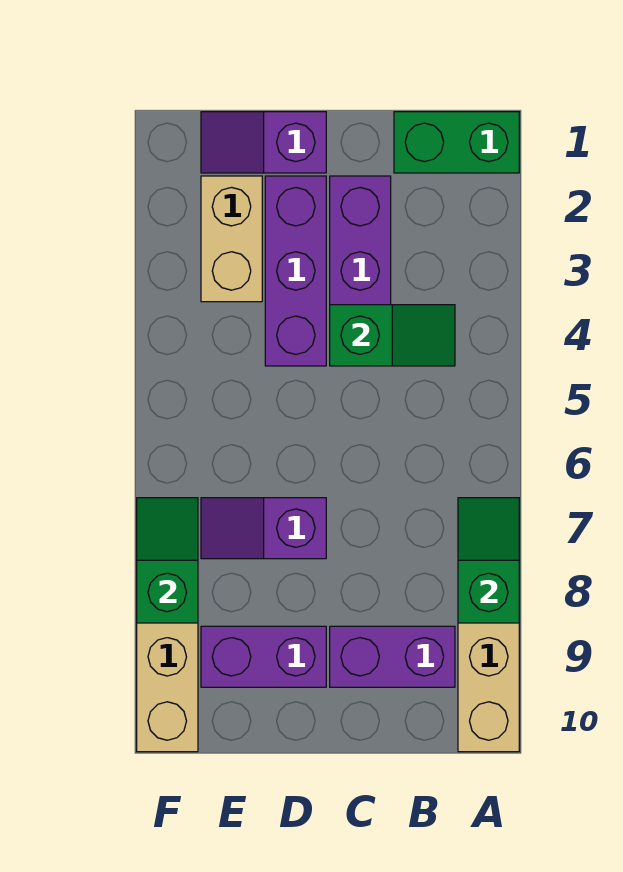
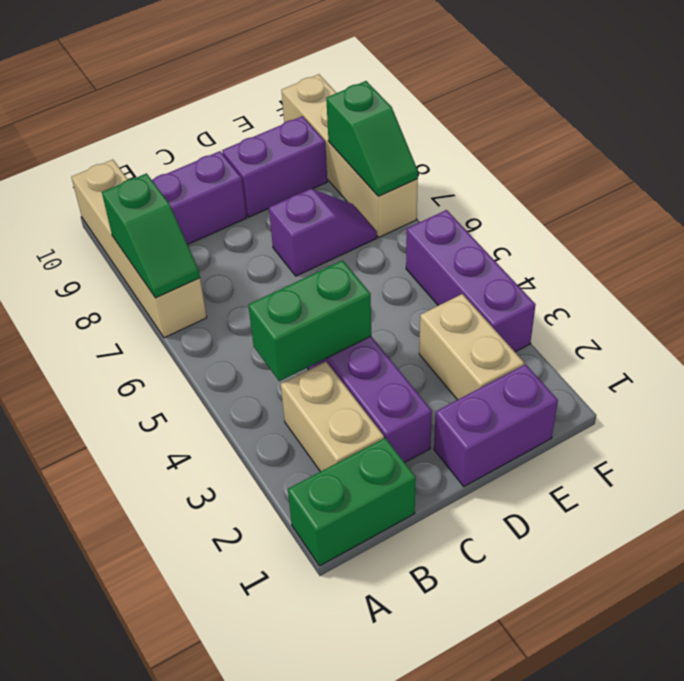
none -> tan 1x2 brick [281,362,384,472]
green 1x2 slope [330,305,455,366] -> green 1x2 brick [248,260,371,381]
purple 1x2 slope [201,112,326,173] -> purple 1x2 brick [434,364,558,486]
purple 1x3 brick [265,176,326,366] -> purple 1x3 brick moved to [406,210,536,352]

